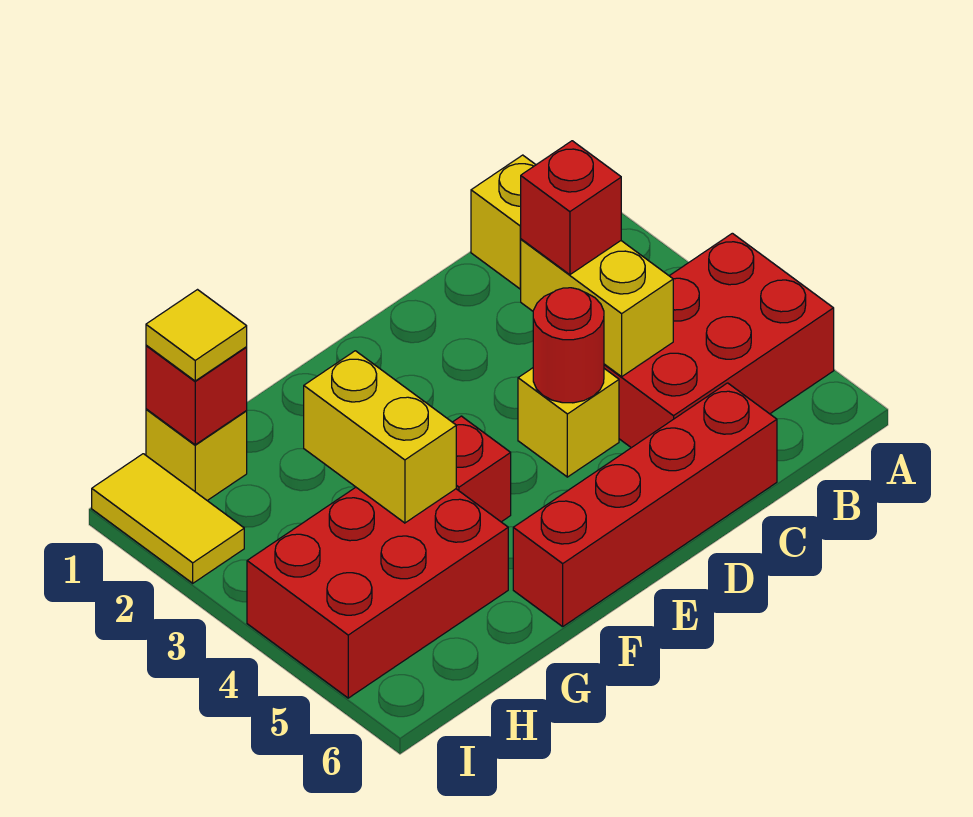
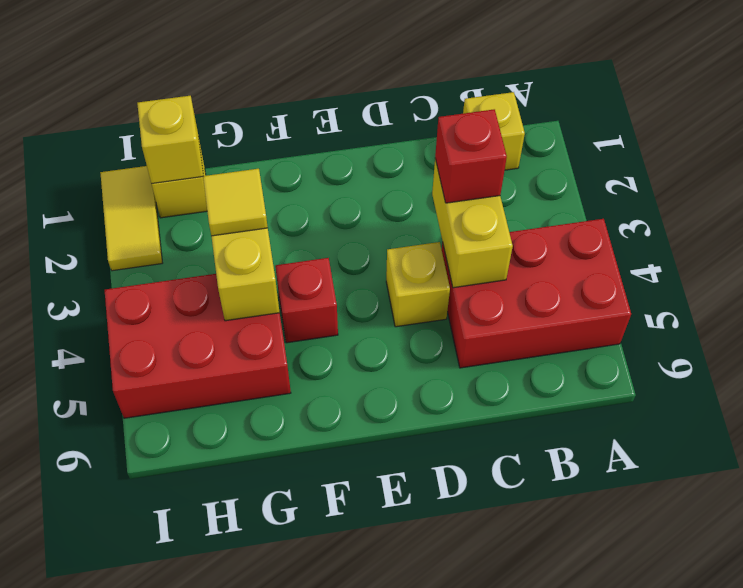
red 1x4 brick [513,383,777,627] -> none
red 1x1 round brick [533,288,604,403] -> none
red 1x1 brick [146,345,247,445] -> yellow 1x1 brick [137,96,203,184]
yellow 1x1 tile [146,290,247,381] -> yellow 1x1 tile moved to [203,169,268,236]

